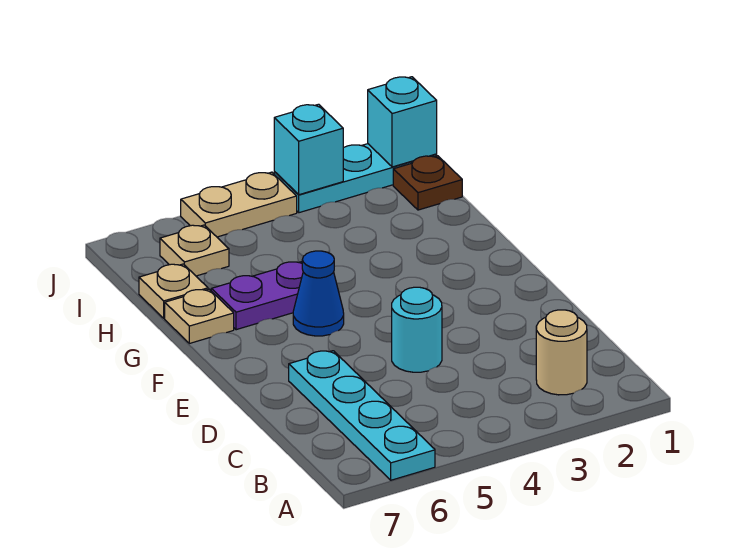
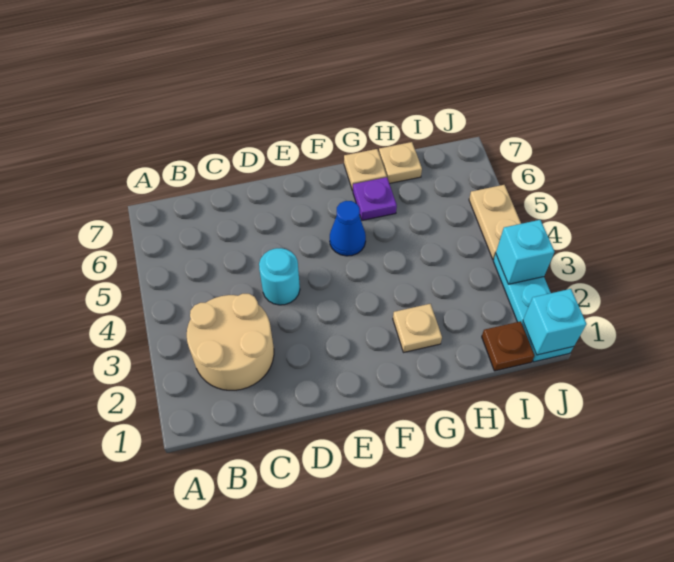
cyan 1x4 plate [289,351,435,480] -> none
tan 1x1 round brick [536,310,587,395] -> tan 2x2 round brick [187,294,274,390]
purple 1x2 plate [211,262,303,330] -> purple 1x1 plate [353,177,397,220]
tan 1x1 plate [160,225,229,276] -> tan 1x1 plate moved to [393,304,442,352]

